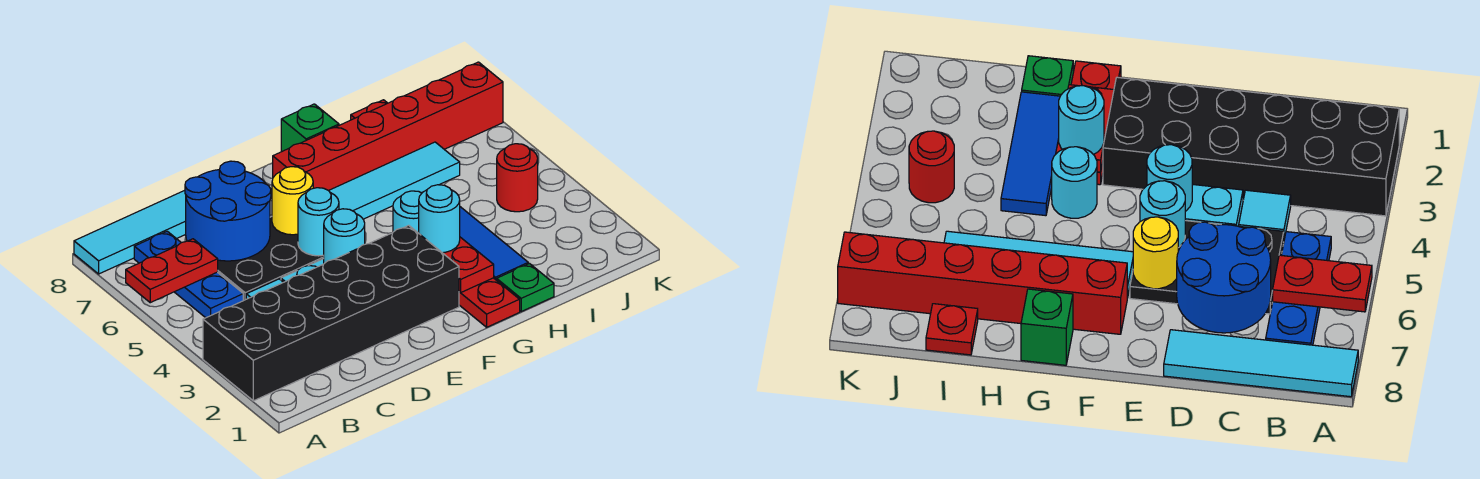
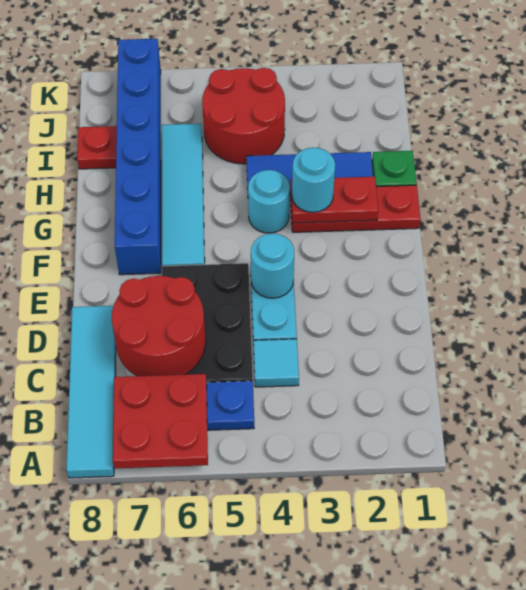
black 2x6 brick [203,225,459,401] -> none
red 1x2 plate [126,239,218,303] -> red 2x2 plate [113,374,208,468]
blue 2x2 round brick [185,161,271,261] -> red 2x2 round brick [112,276,206,376]
cyan 1x1 round brick [298,188,339,256] -> none
yellow 1x1 round brick [272,167,313,235] -> none
red 1x6 brick [273,62,503,191] -> blue 1x6 brick [115,39,161,275]
green 1x1 brick [281,104,339,152] -> none
red 1x1 round brick [497,144,538,212] -> red 2x2 round brick [202,68,285,164]

